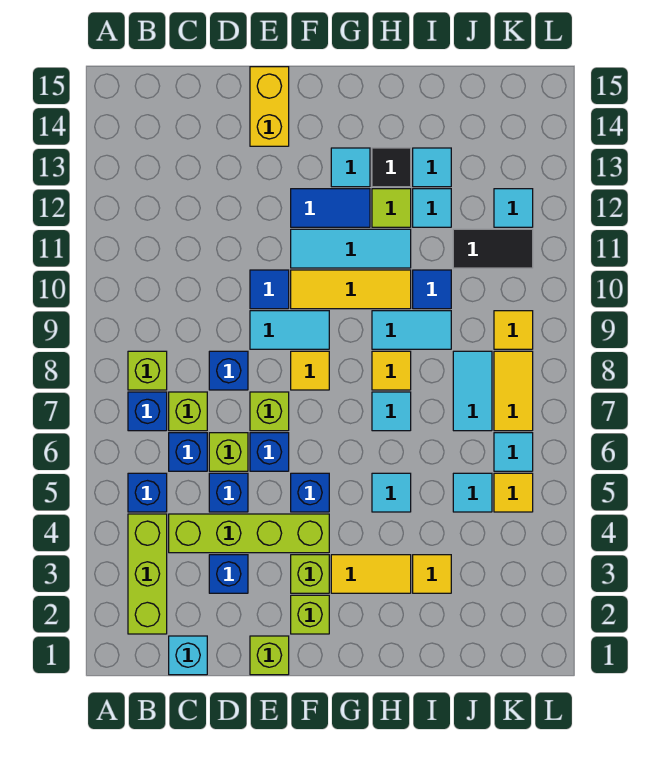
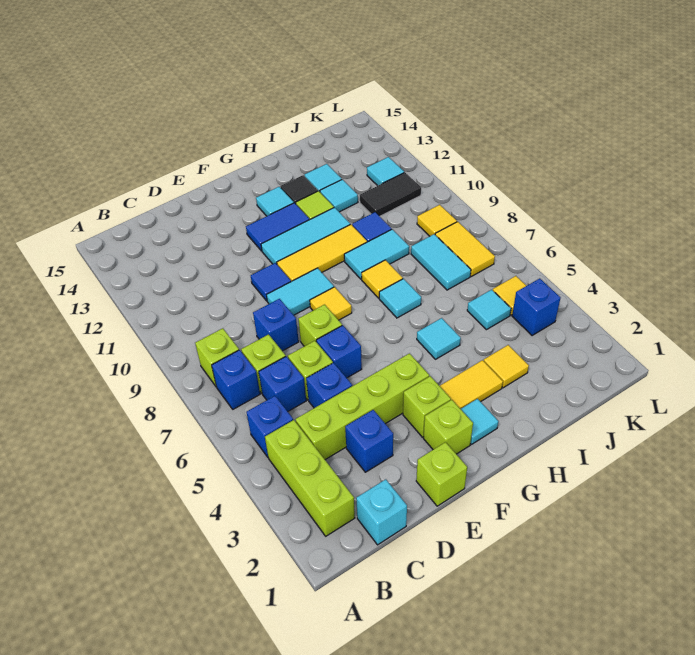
yellow 1x2 brick [250,67,289,146] -> none
blue 1x1 brick [291,473,329,512] -> blue 1x1 brick moved to [512,278,560,336]
cyan 1x1 tile [494,433,533,471] -> cyan 1x1 tile moved to [461,399,499,444]

